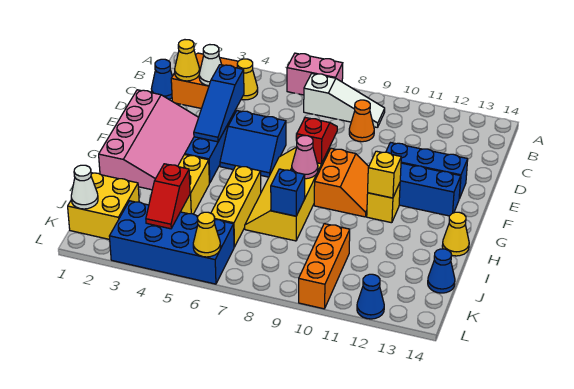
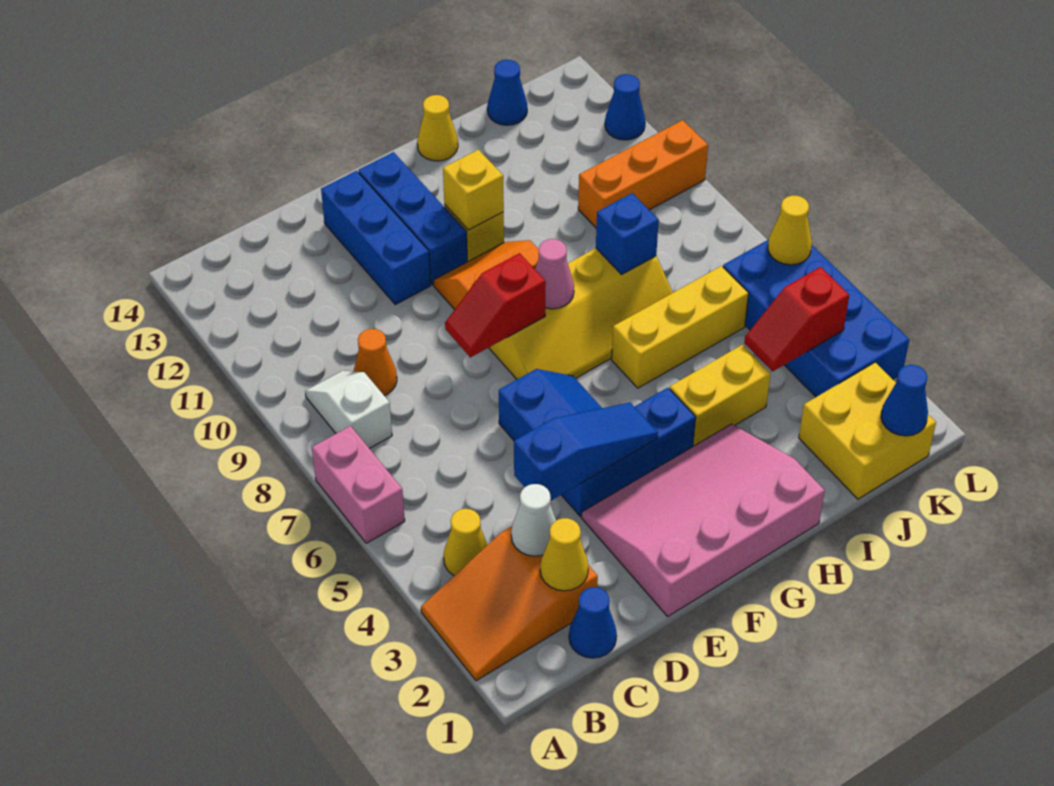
white 1x3 slope [304,74,385,128] -> white 1x2 slope [305,371,392,449]
red 1x2 slope [146,164,190,229] -> red 1x2 slope turned to [744,267,849,372]
white 1x1 cone [71,165,98,209] -> blue 1x1 cone [881,365,928,436]

